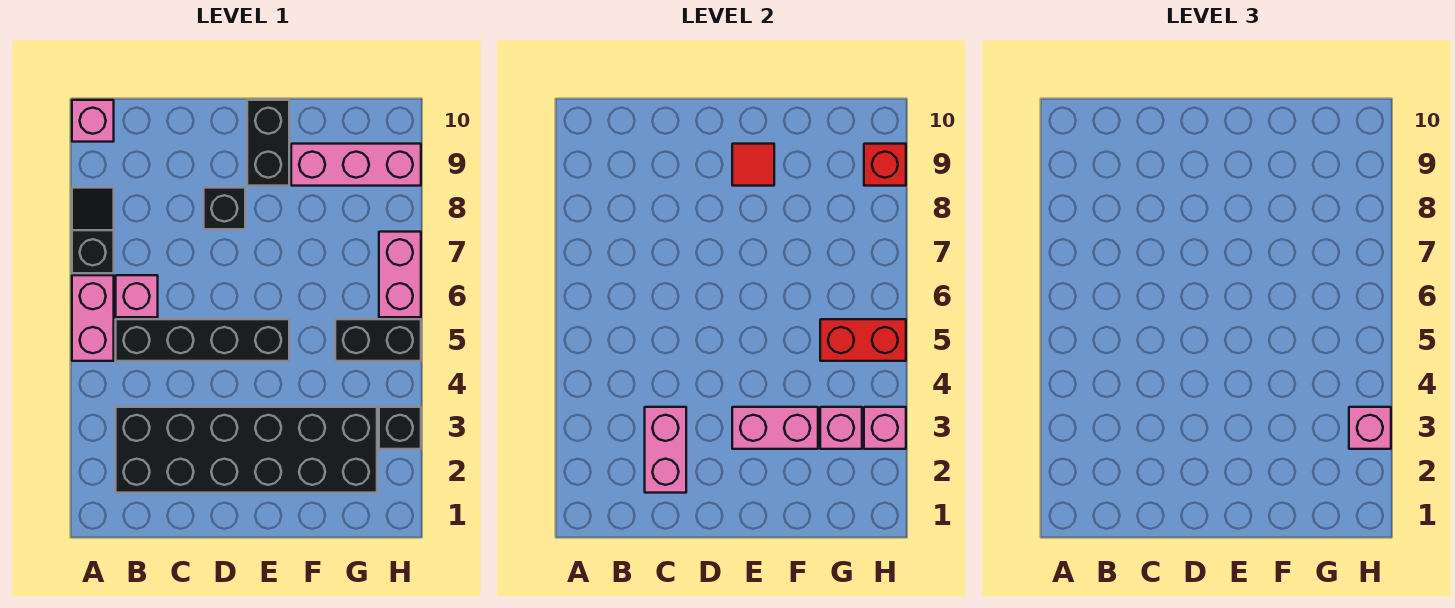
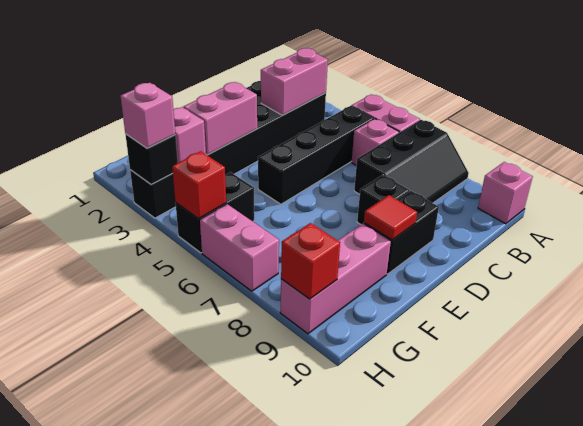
black 1x2 slope [72,188,114,273] -> black 2x3 slope [354,120,469,203]
pink 1x2 brick [645,407,686,493] -> pink 1x2 brick turned to [261,48,328,115]
black 1x2 brick [247,100,289,186] -> black 1x2 brick turned to [364,191,439,274]
red 1x2 brick [820,319,906,361] -> red 1x1 brick [172,151,226,219]
pink 1x1 brick [864,407,906,449] -> black 1x1 brick [125,134,178,185]

